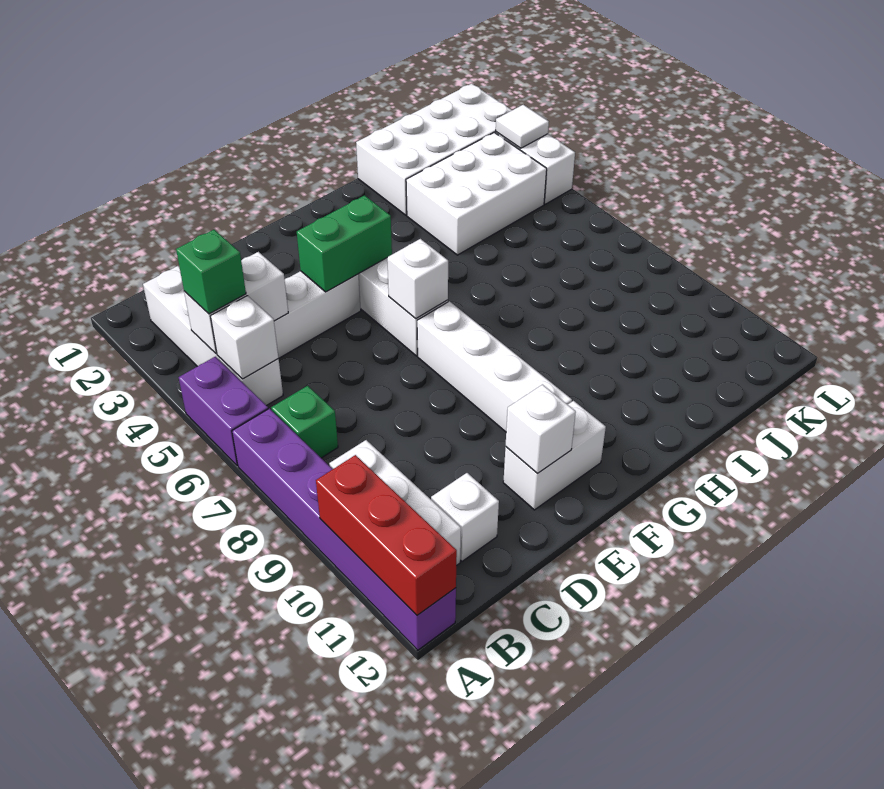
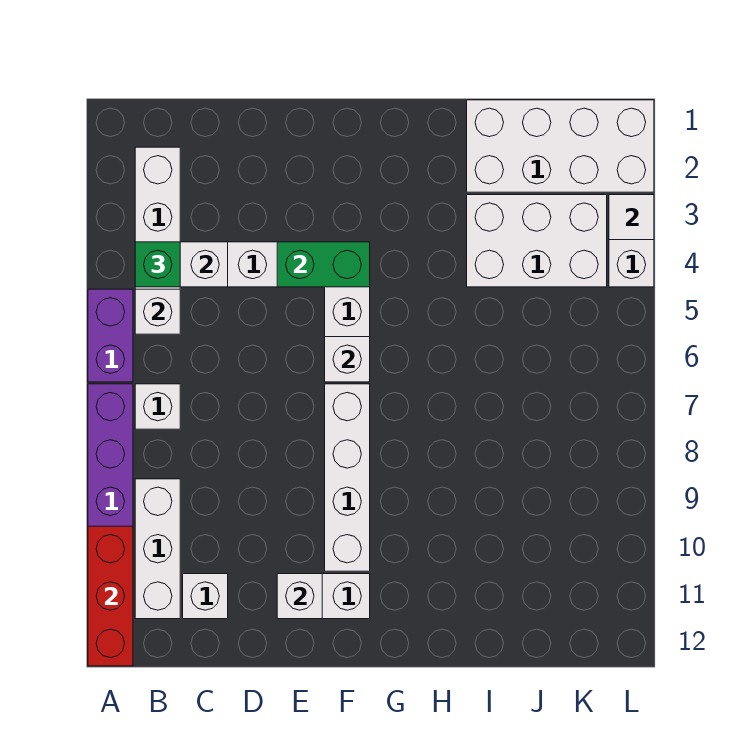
green 1x1 brick [271,386,338,458] -> white 1x1 brick [135,384,180,429]

